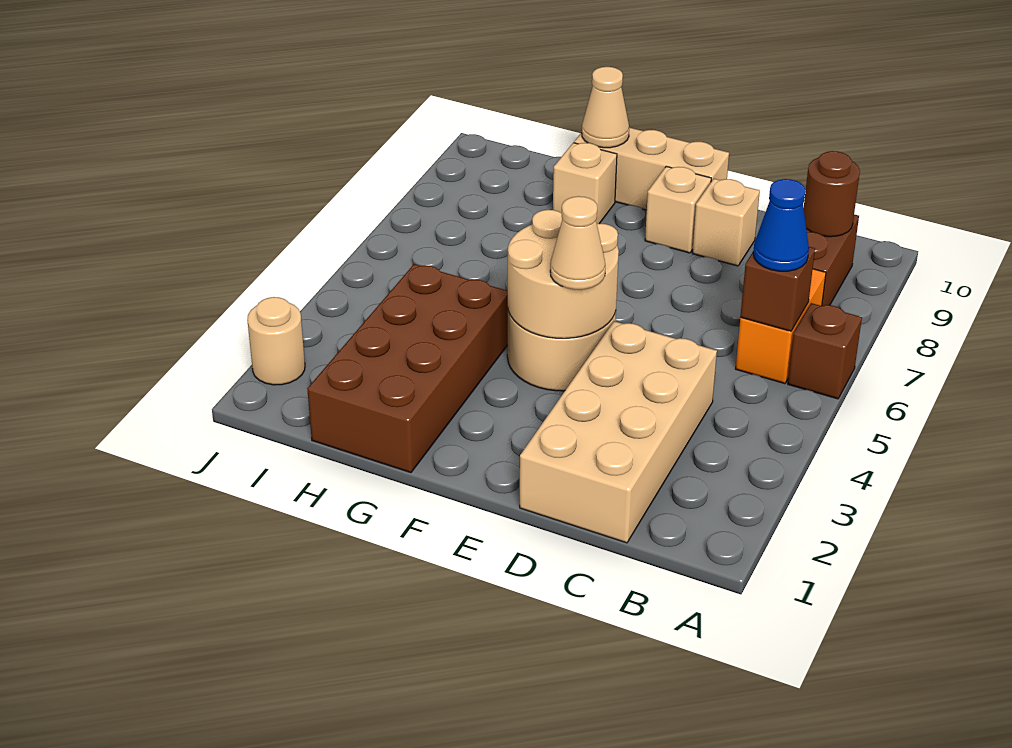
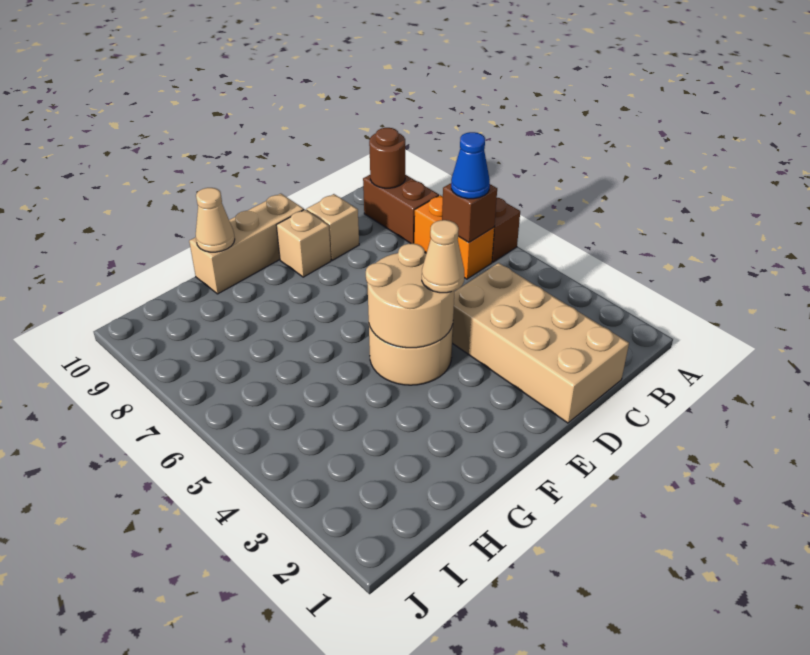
brown 2x4 brick [307,264,508,473] -> none
tan 1x1 brick [553,143,617,224] -> none
tan 1x1 round brick [247,297,305,385] -> none

